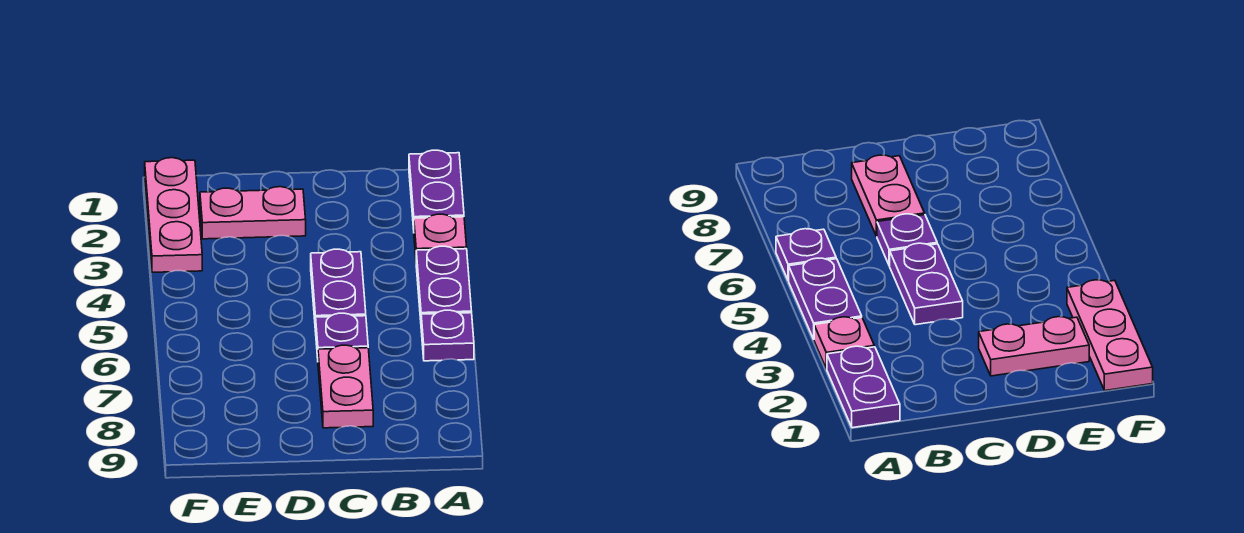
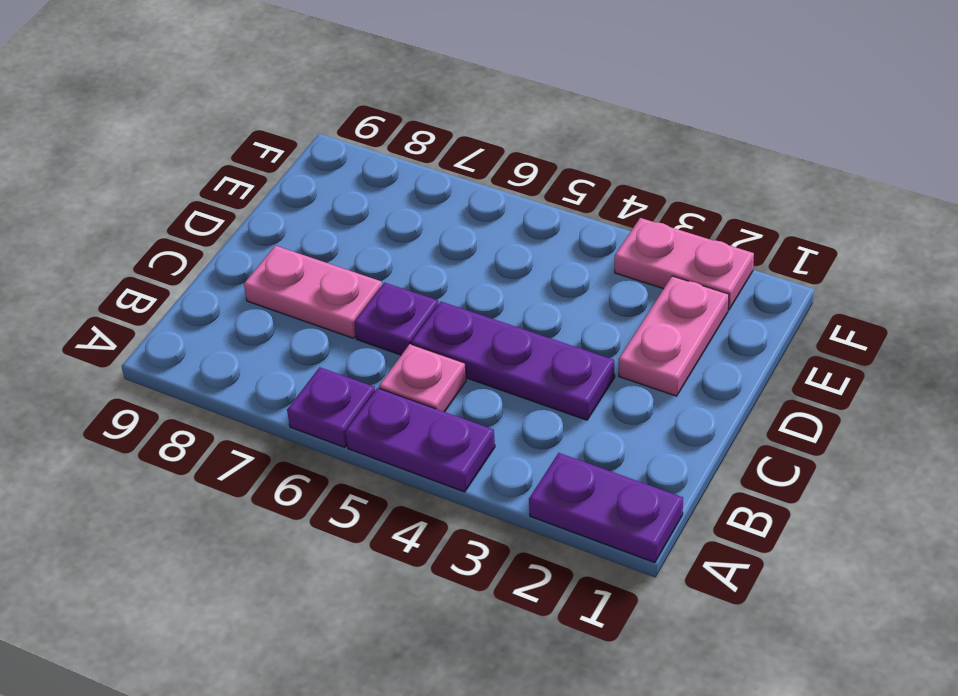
pink 1x1 plate [414,214,467,255] -> pink 1x1 plate moved to [379,344,466,412]
purple 1x2 plate [311,249,366,332] -> purple 1x3 plate [411,302,615,420]
pink 1x3 plate [145,158,202,272] -> pink 1x2 plate [615,218,754,310]

